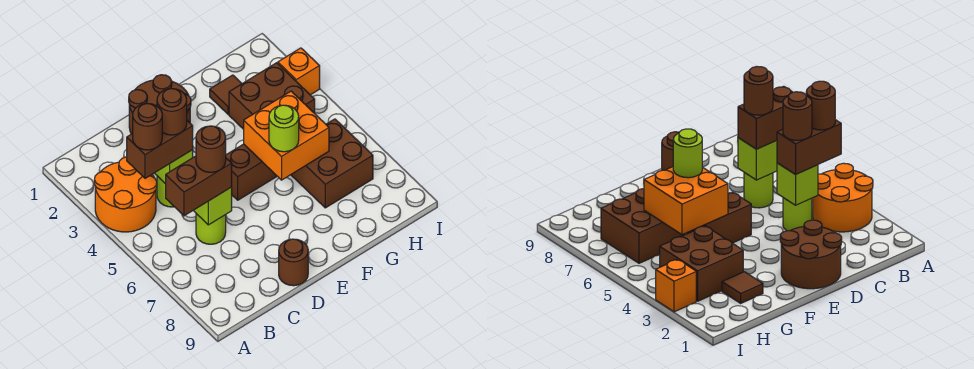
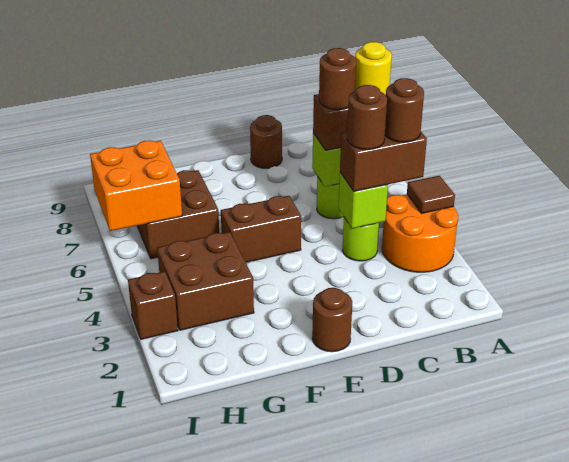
none -> yellow 1x1 round brick [355,42,392,95]
brown 2x2 round brick [129,75,191,134] -> brown 1x1 round brick [312,288,352,352]
orange 2x2 brick [244,91,329,180] -> orange 2x2 brick moved to [90,140,182,231]
lime 1x1 round brick [269,105,299,152] -> none
brown 1x1 tile [210,75,242,114] -> brown 1x1 tile moved to [407,176,455,213]
orange 1x1 brick [278,48,320,95] -> brown 1x1 brick [128,271,178,339]

